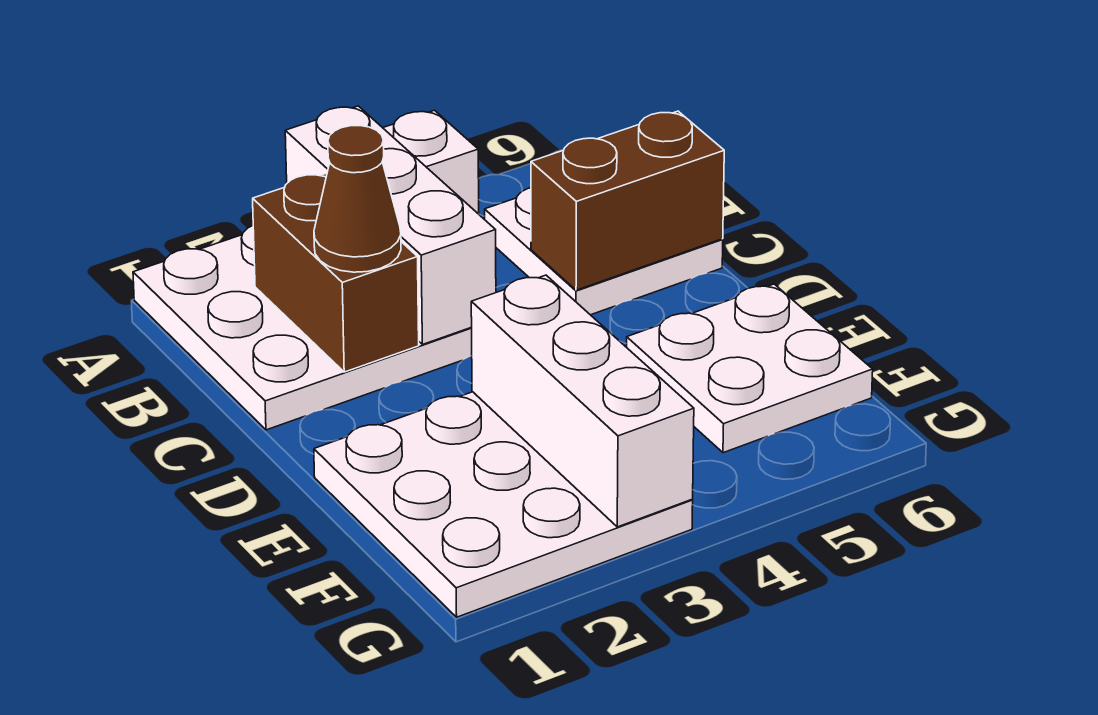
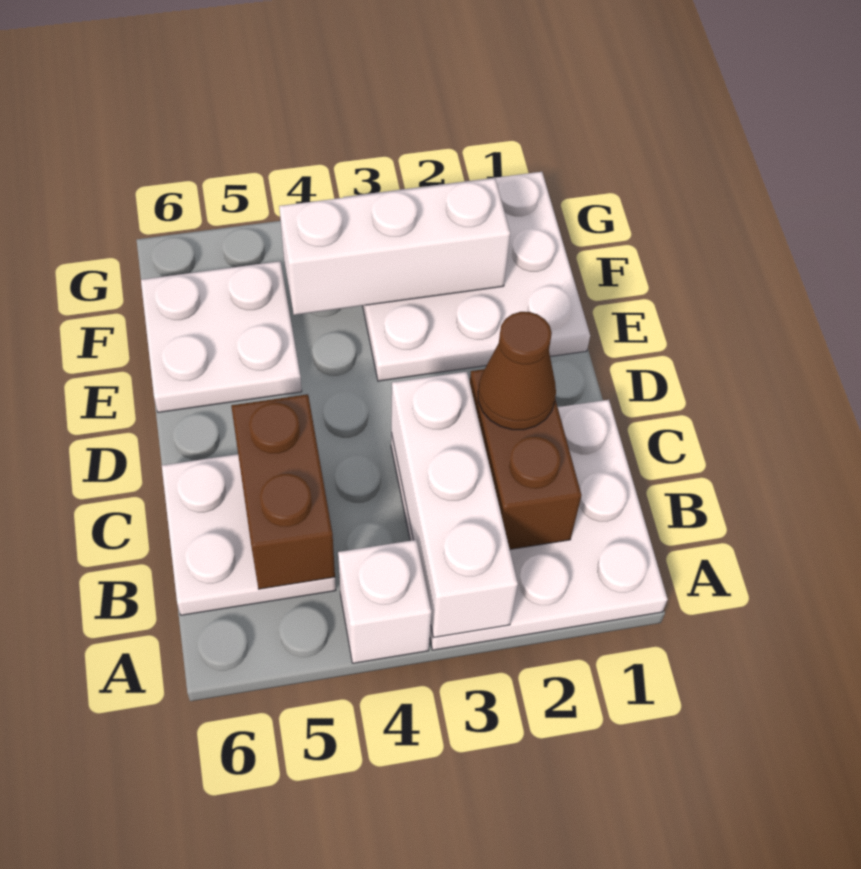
brown 1x2 brick [531,111,724,290] -> brown 1x2 brick turned to [231,394,335,589]
white 1x3 brick [471,275,694,527] -> white 1x3 brick turned to [279,178,510,315]

